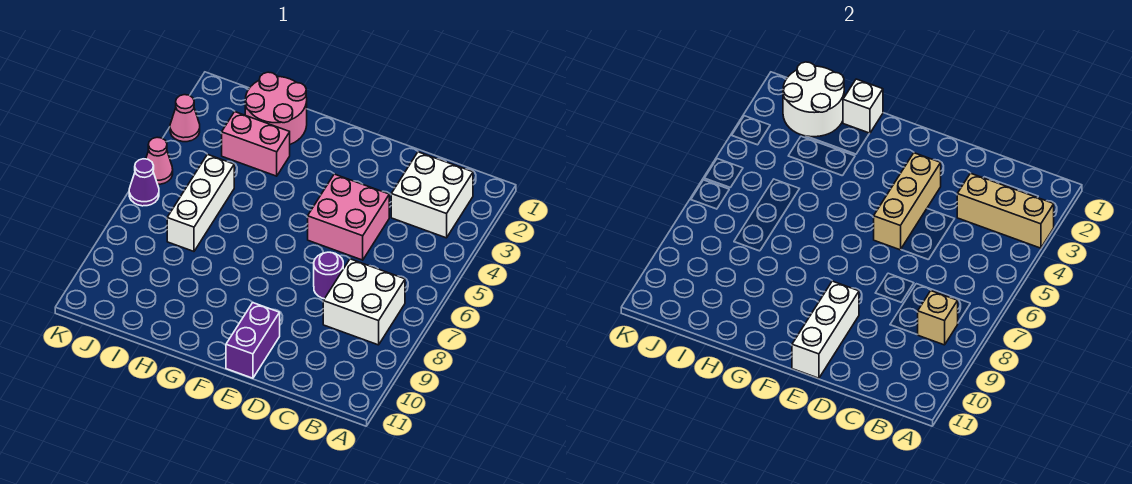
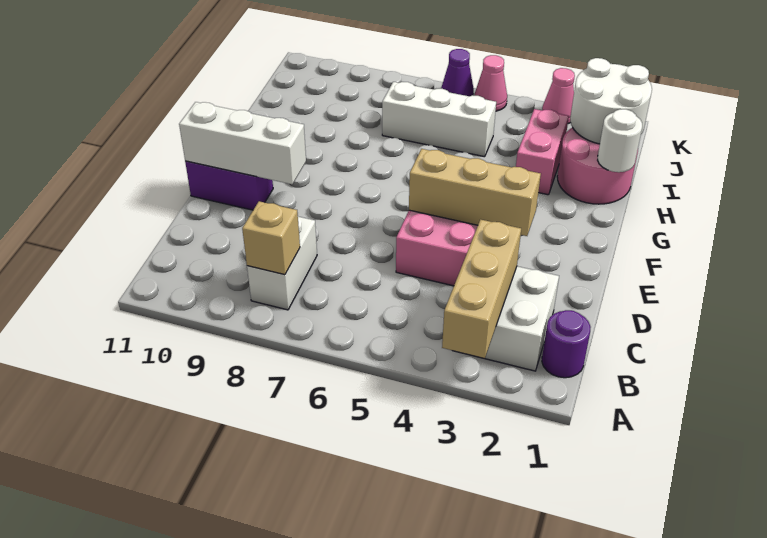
white 2x2 brick [323,259,405,345] -> white 1x2 brick [247,217,317,310]
purple 1x1 round brick [314,252,343,299] -> purple 1x1 round brick moved to [542,310,591,378]
white 1x1 brick [843,79,883,133] -> white 1x1 round brick [598,109,642,172]

